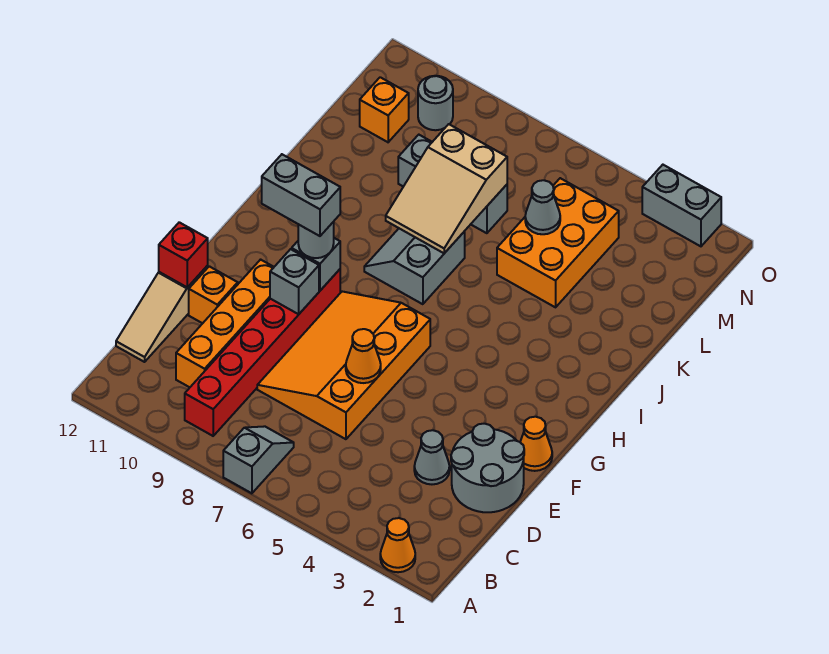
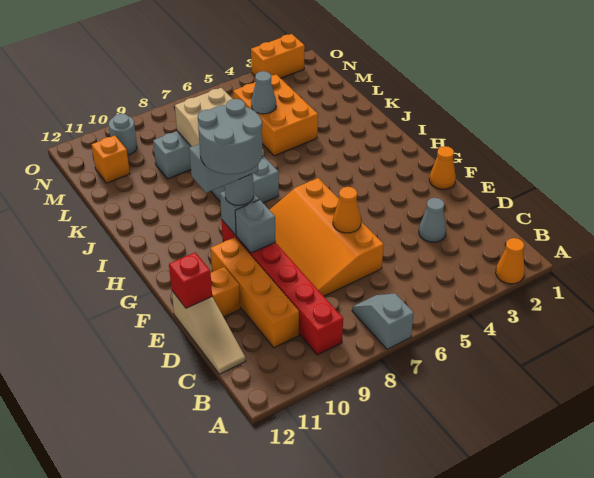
grey 2x2 round brick [451,424,524,512] -> grey 2x2 round brick moved to [198,99,263,174]
grey 1x2 brick [642,165,721,246] -> orange 1x2 brick [251,34,305,78]

